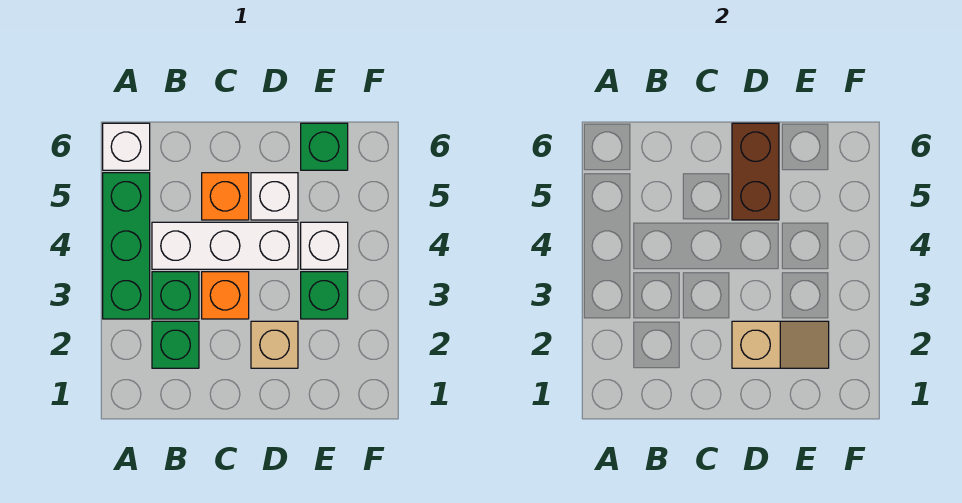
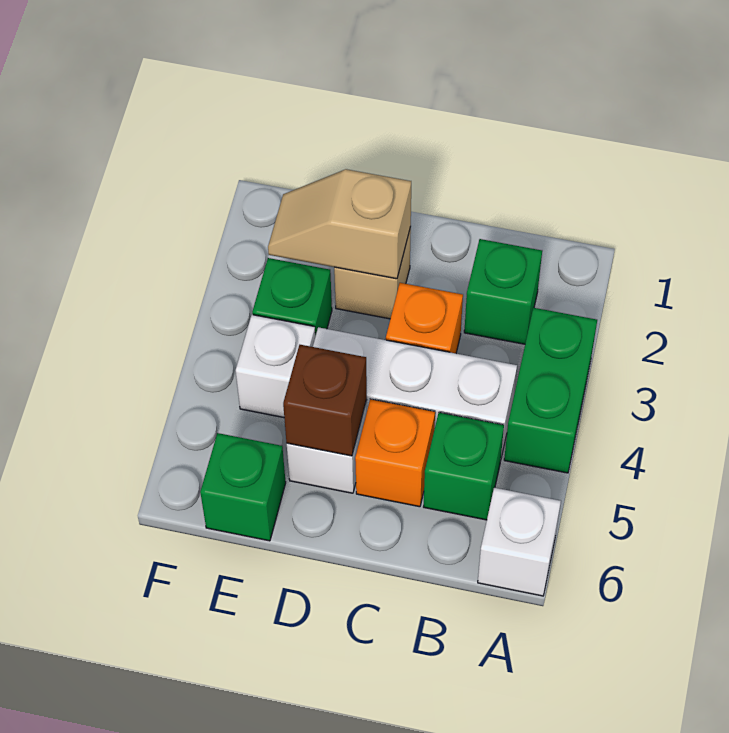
green 1x3 brick [103,173,150,319] -> green 1x2 brick [504,308,597,473]
green 1x1 brick [152,272,199,319] -> green 1x1 brick moved to [424,413,504,520]
brown 1x2 brick [732,123,779,220] -> brown 1x1 brick [283,345,367,456]

